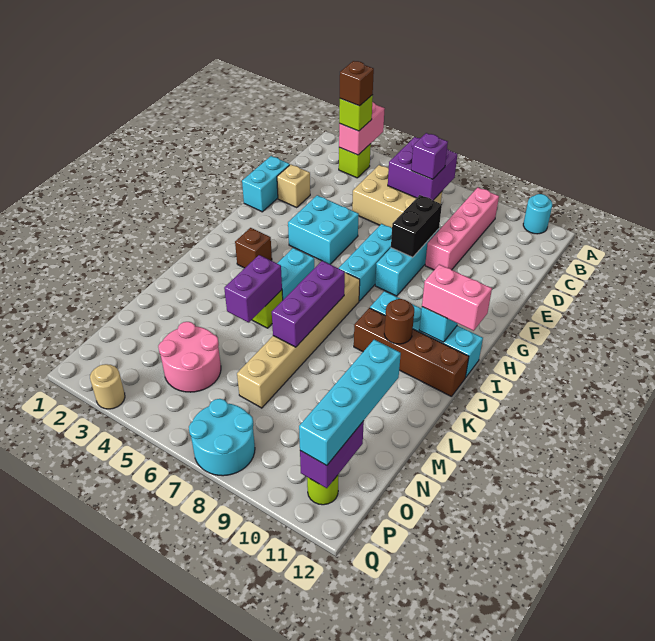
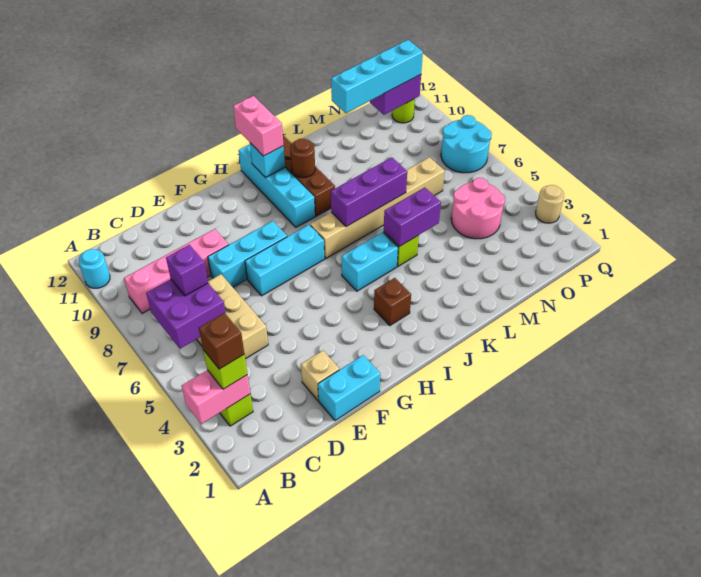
black 1x2 brick [391,195,442,257] -> none
cyan 2x2 brick [288,195,359,264] -> none

